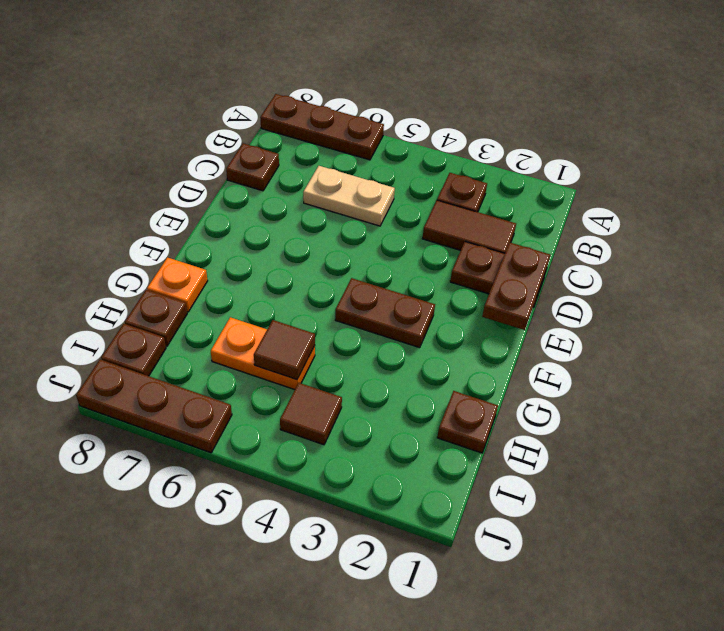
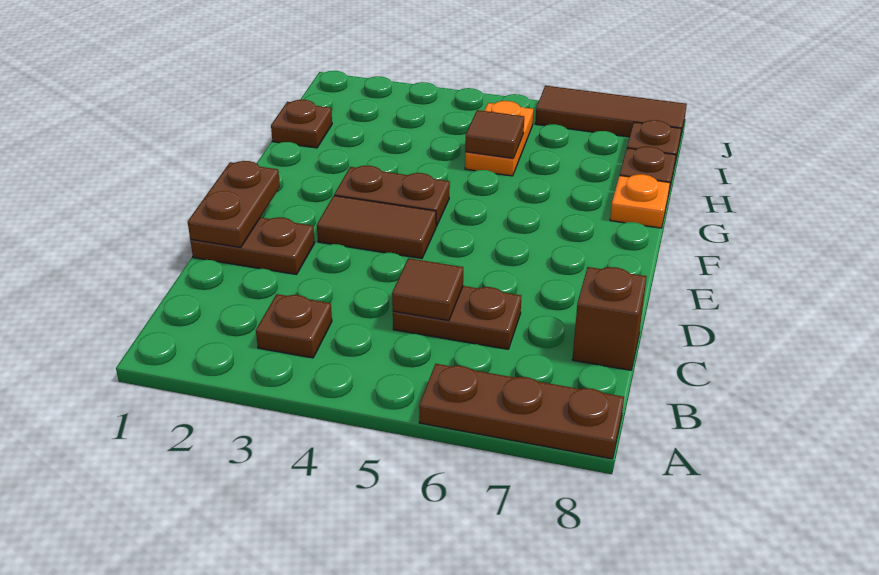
brown 1x2 tile [422,200,516,253] -> brown 1x2 tile moved to [317,196,436,259]
tan 1x2 plate [303,166,395,226] -> brown 1x2 plate [393,286,521,349]
brown 1x1 plate [226,143,279,191] -> brown 1x1 brick [572,267,647,370]
orange 1x2 plate [211,317,315,390] -> orange 1x2 plate turned to [465,101,533,176]
brown 1x1 tile [280,383,342,445] -> brown 1x1 tile moved to [392,258,463,321]
brown 1x3 plate [76,360,232,453] -> brown 1x3 tile [535,86,687,139]

